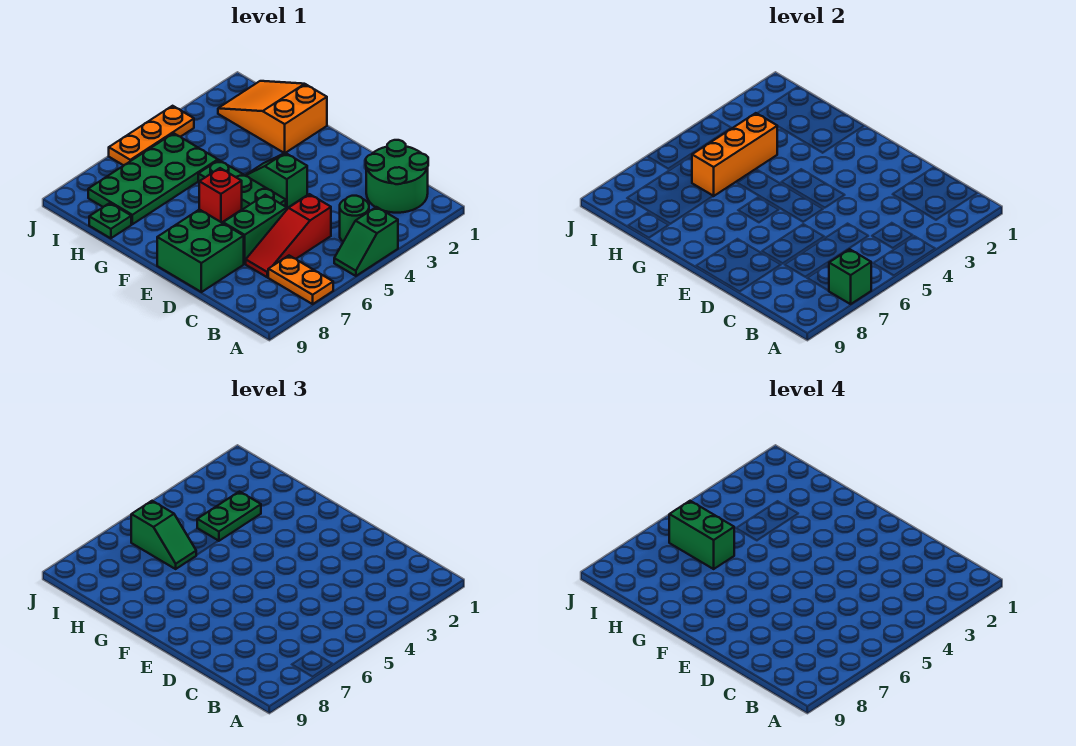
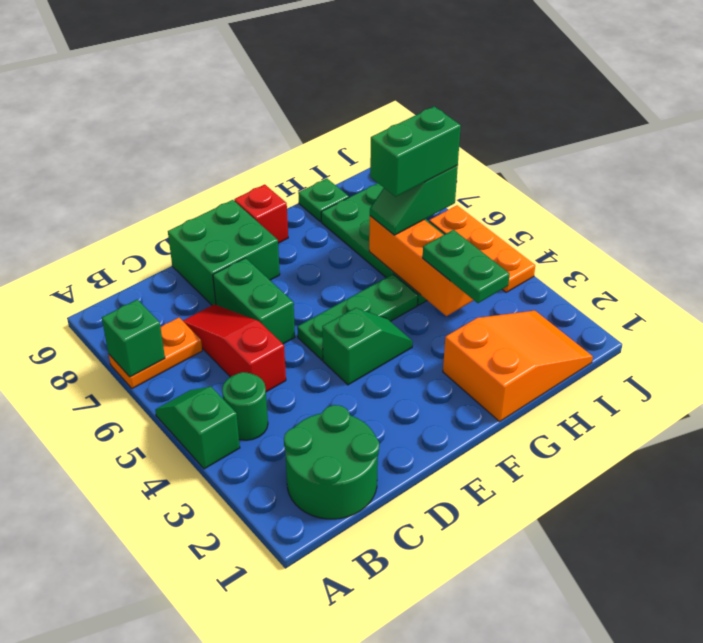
red 1x1 brick [199,168,242,223] -> red 1x1 brick moved to [234,184,288,243]

